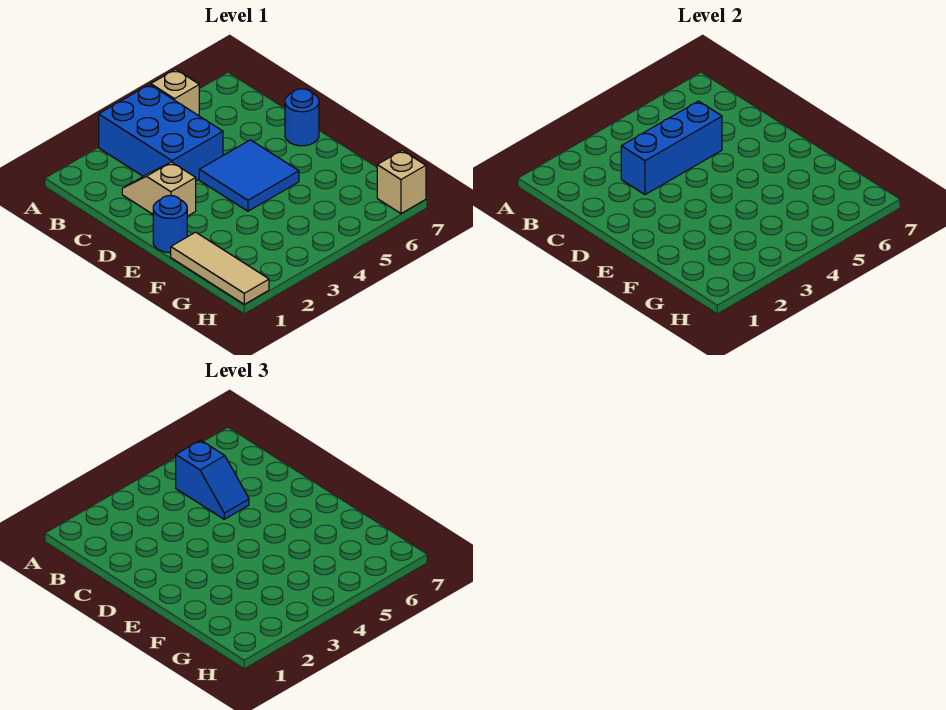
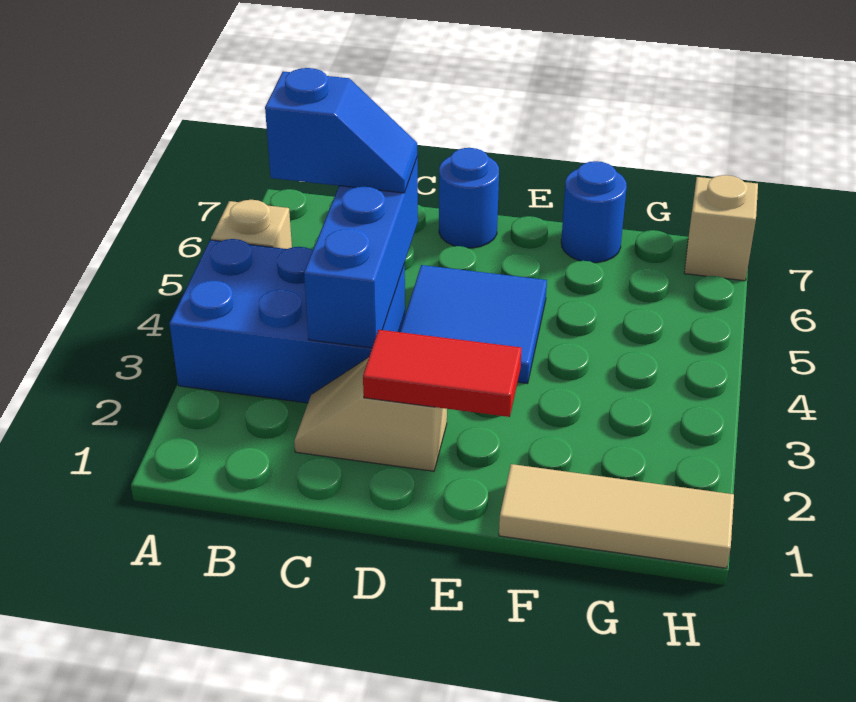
none -> red 1x2 tile [363,330,521,417]
blue 1x1 round brick [153,196,187,252] -> blue 1x1 round brick moved to [561,161,627,263]

